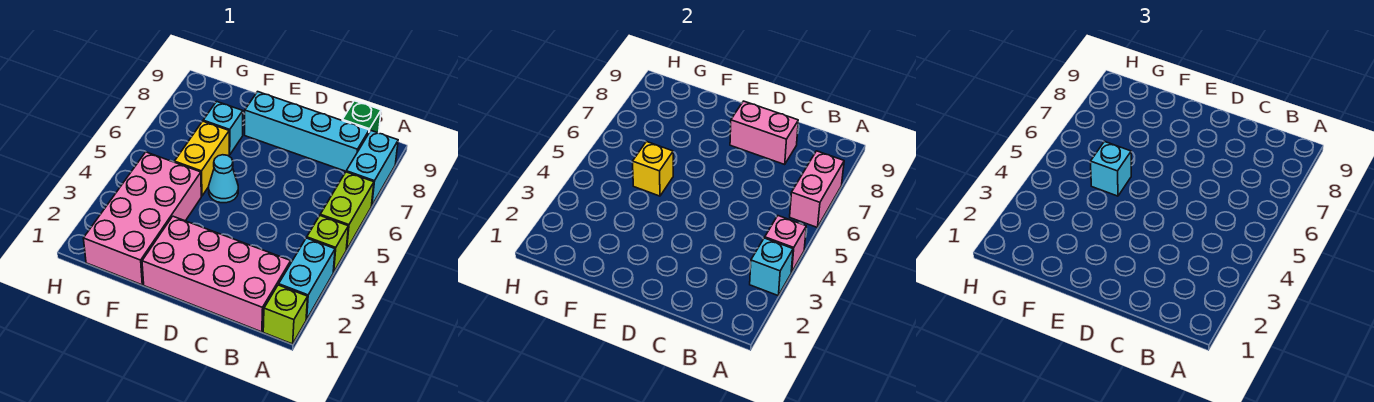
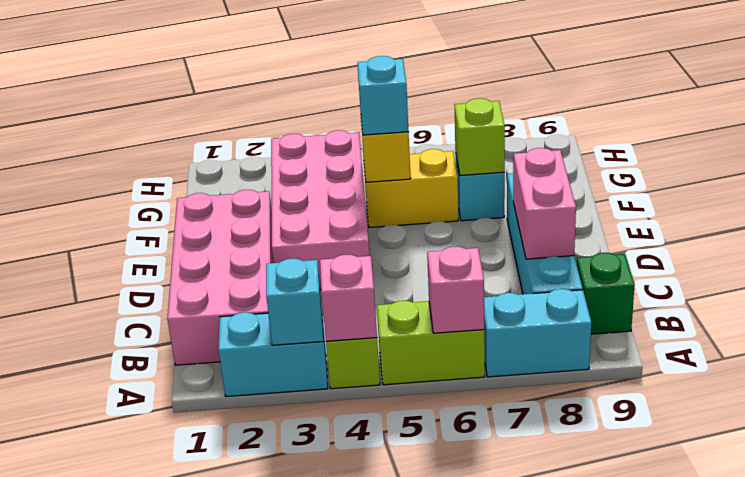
lime 1x1 brick [263,285,308,344] -> lime 1x1 brick moved to [454,98,505,175]
pink 1x2 brick [790,151,844,227] -> pink 1x1 brick [427,247,484,333]
cyan 1x1 cone [209,155,238,203] -> none
pink 2x4 brick [83,152,201,285] -> pink 2x4 brick turned to [271,130,370,290]

